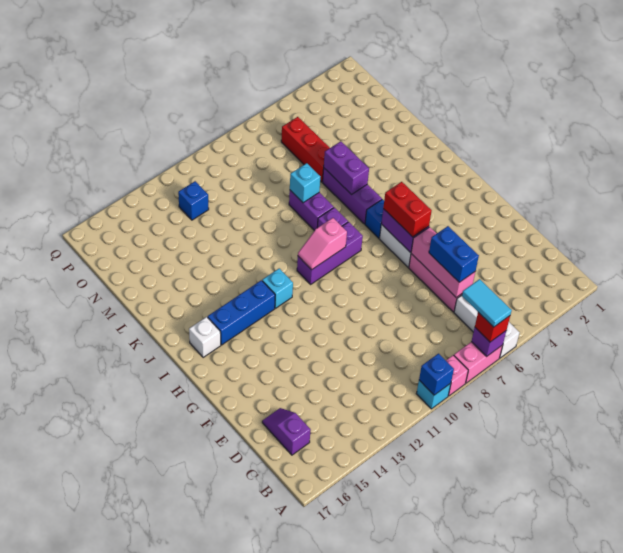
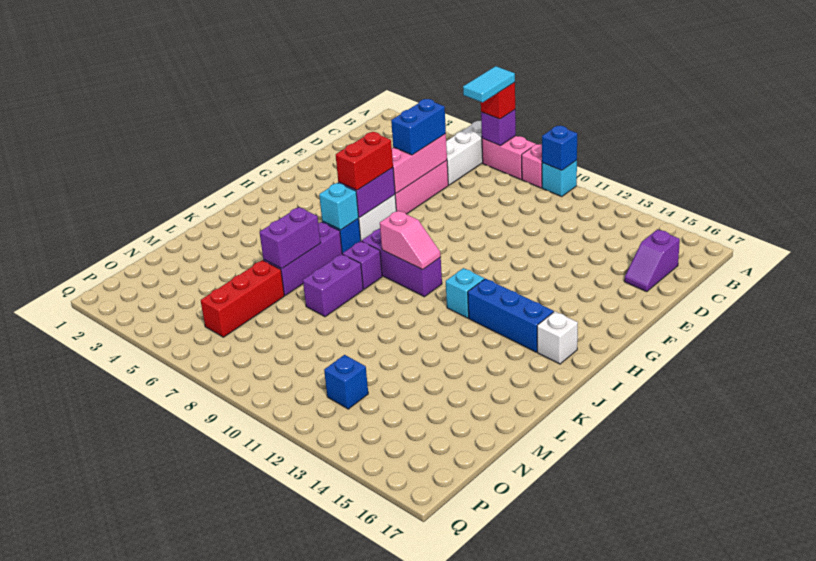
cyan 1x1 brick [290,163,320,203] -> cyan 1x1 brick moved to [319,183,359,230]

